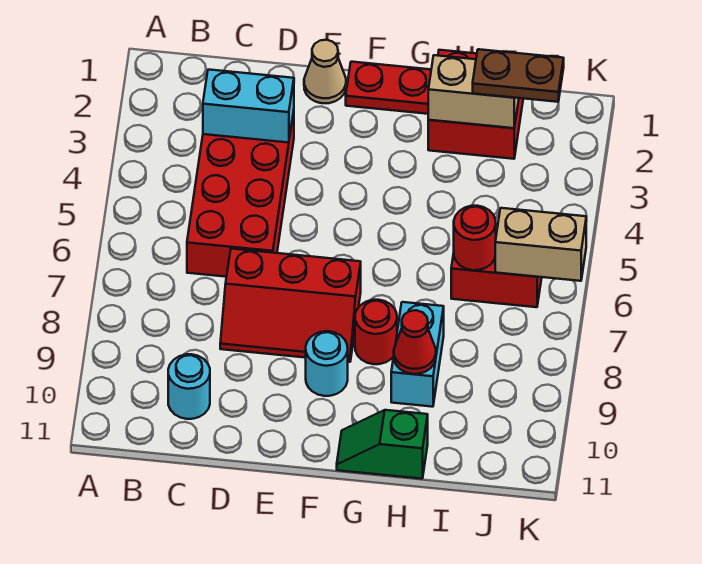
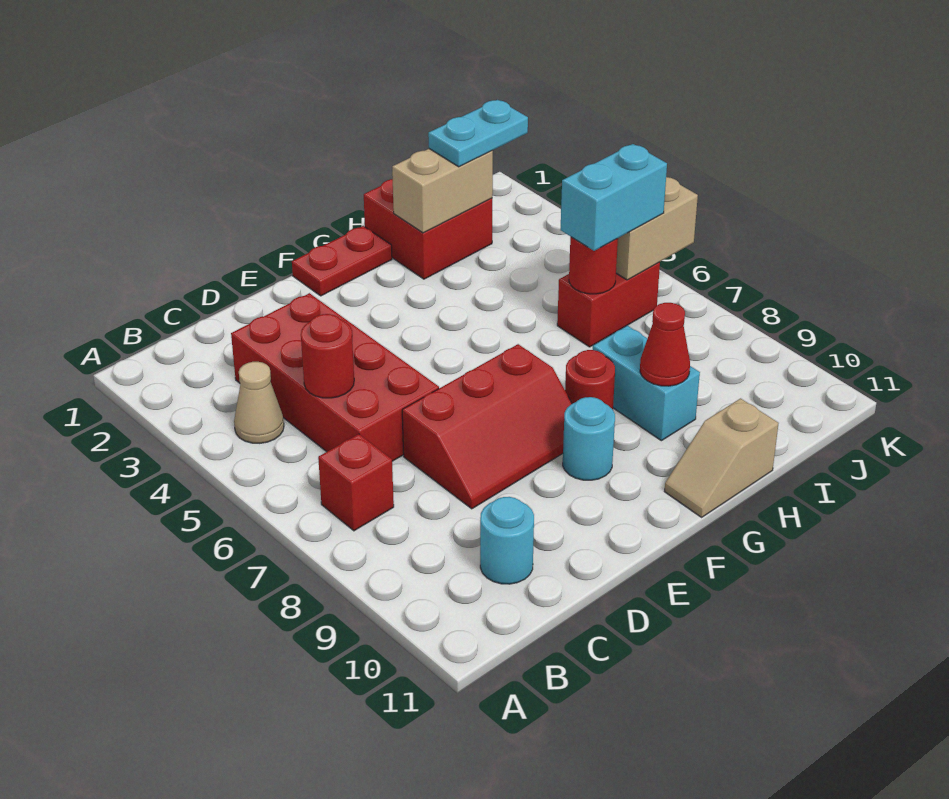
none -> red 1x1 brick [318,434,394,531]
cyan 1x2 brick [203,70,294,143] -> cyan 1x2 brick moved to [561,144,667,251]
none -> red 1x1 round brick [301,314,354,398]
tan 1x1 cone [304,40,346,103] -> tan 1x1 cone moved to [234,362,284,443]
green 1x2 slope [337,410,428,479] -> tan 1x2 slope [664,398,779,517]
brown 1x2 plate [473,49,564,102] -> cyan 1x2 plate [428,100,528,167]

